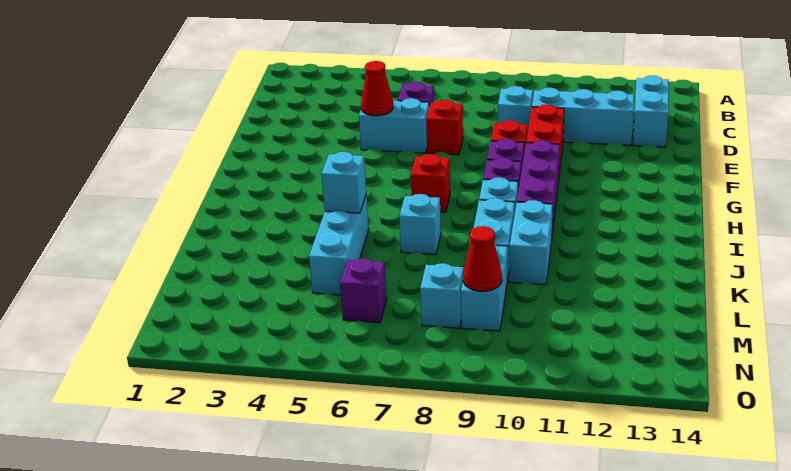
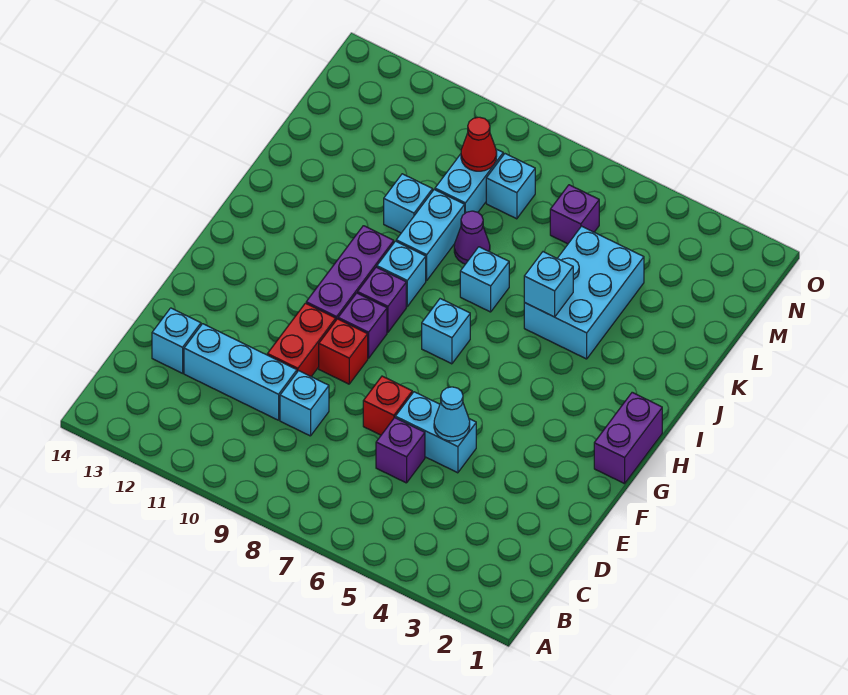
cyan 1x2 brick [633,75,669,147] -> cyan 1x1 brick [152,308,201,373]
red 1x1 cone [361,61,393,116] -> cyan 1x1 cone [434,387,470,441]
none -> purple 1x2 brick [594,392,662,484]
red 1x1 brick [411,154,450,212] -> cyan 1x1 brick [422,299,470,364]
cyan 1x3 brick [309,196,369,295] -> cyan 2x3 brick [524,226,644,359]
cyan 1x2 brick [509,200,553,285] -> cyan 1x1 brick [384,174,433,233]
none -> purple 1x1 cone [454,211,490,264]

